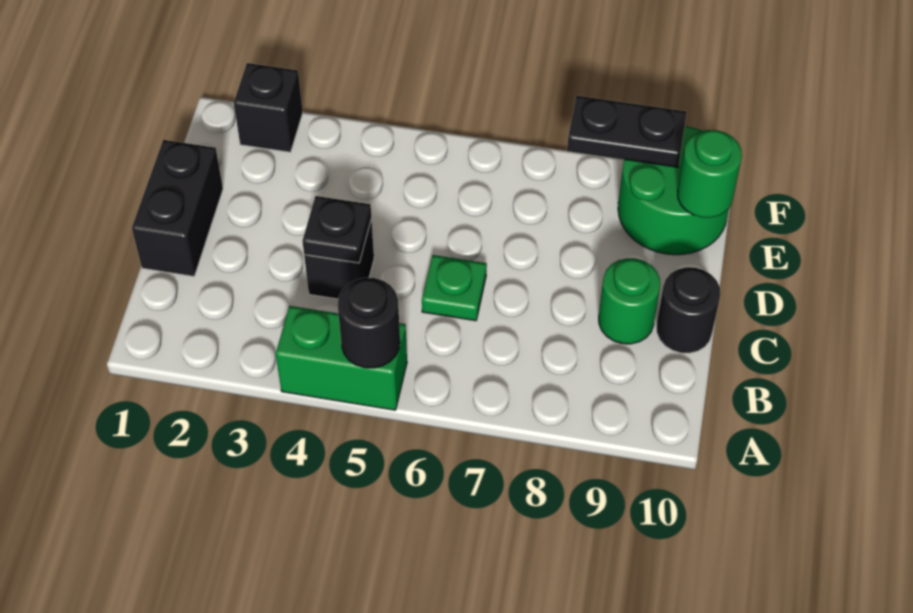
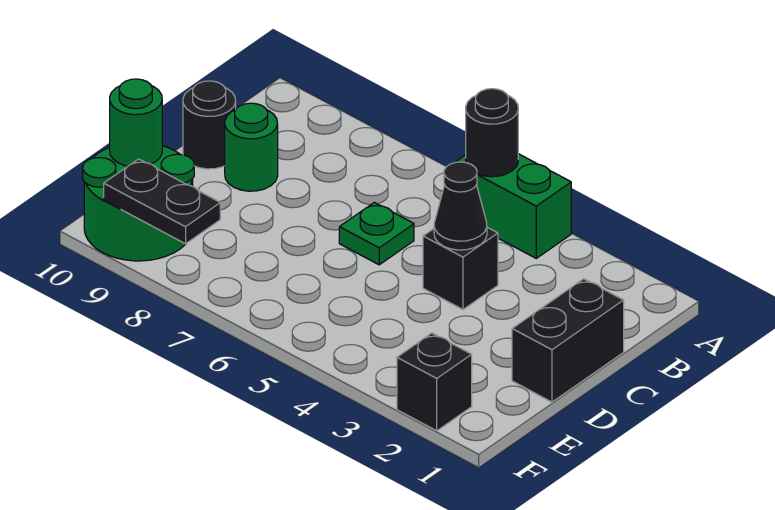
black 1x1 plate [302,196,371,263] -> black 1x1 cone [434,162,487,250]

